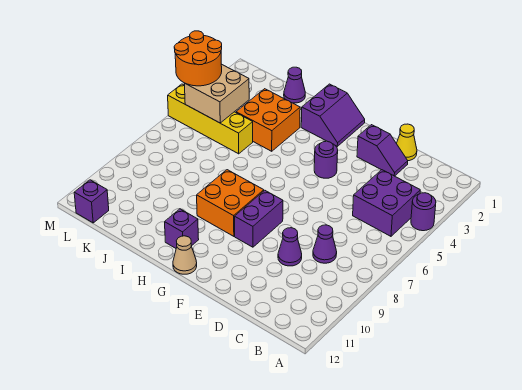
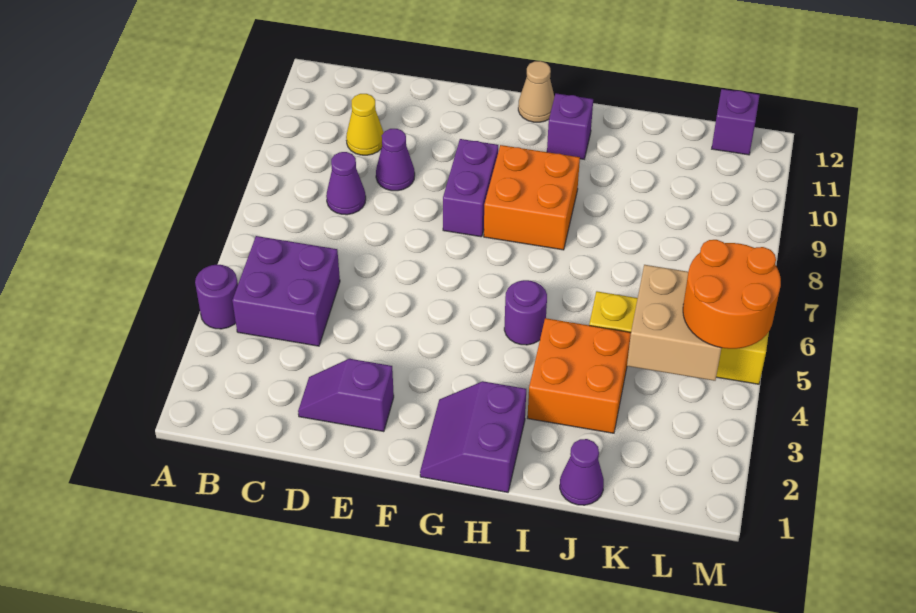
yellow 1x1 cone [396,124,417,161] -> yellow 1x1 cone moved to [346,94,384,155]
purple 1x1 round brick [314,141,338,178] -> purple 1x1 round brick moved to [504,280,547,345]

